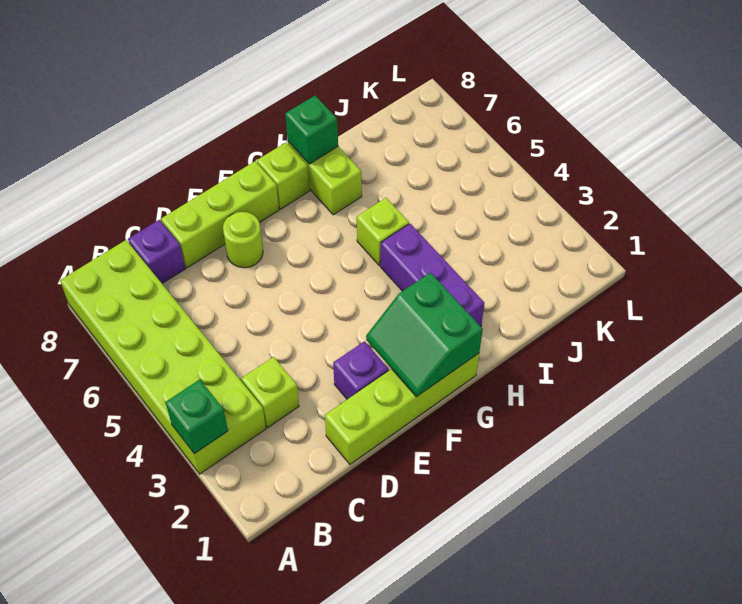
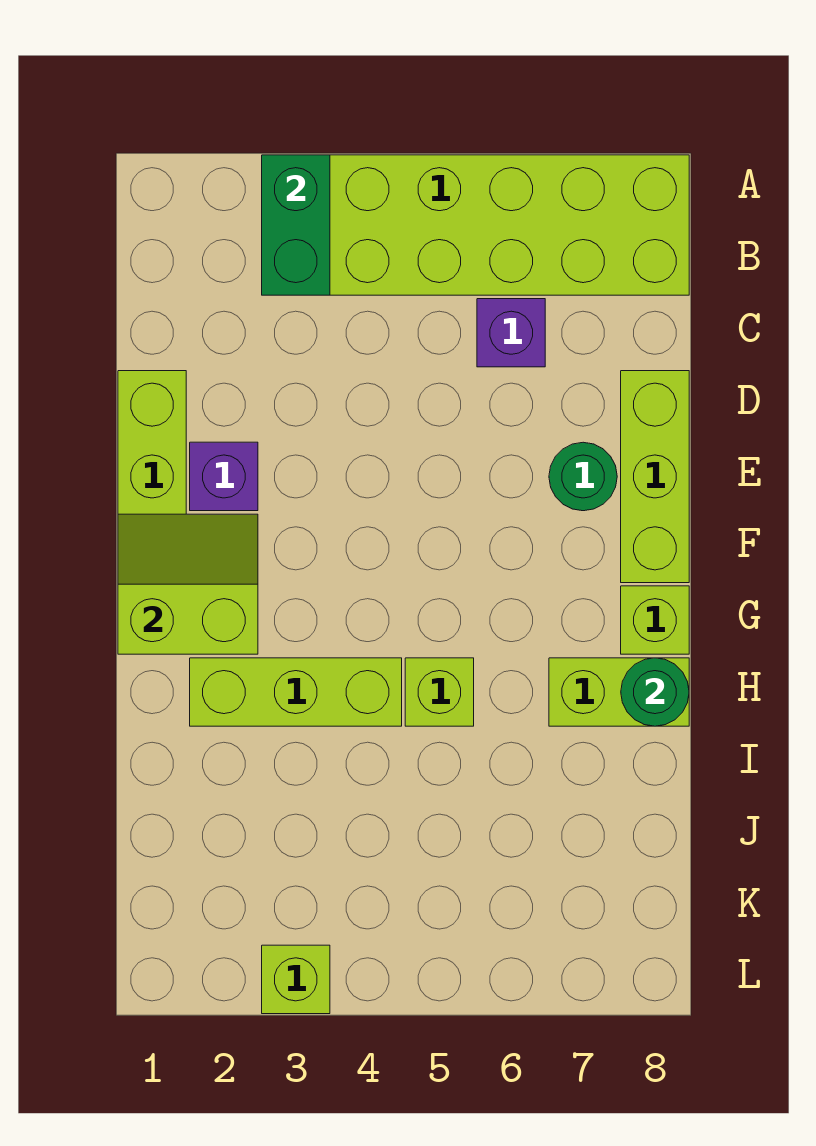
green 1x1 brick [166,380,228,454] -> green 1x2 brick [262,155,330,295]
lime 1x1 brick [241,357,299,428] -> lime 1x1 brick moved to [262,945,330,1014]
purple 1x1 brick [128,220,185,283] -> purple 1x1 brick moved to [477,299,545,367]
lime 1x1 round brick [223,212,263,268] -> green 1x1 round brick [549,442,617,511]
green 2x2 slope [366,273,483,397] -> lime 2x2 slope [118,514,258,654]
purple 1x3 brick [380,224,484,326] -> lime 1x3 brick [190,658,402,726]
green 1x1 brick [285,96,338,164] -> green 1x1 round brick [621,658,689,726]

